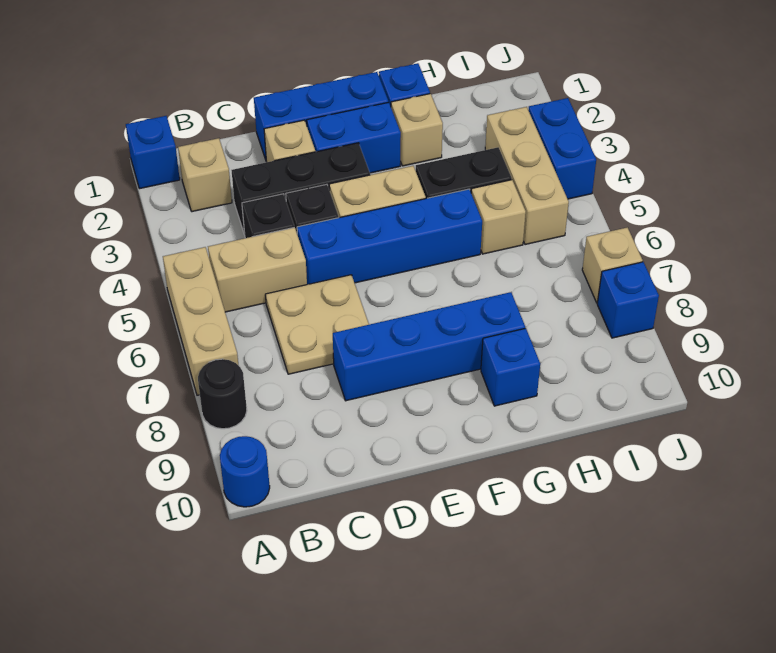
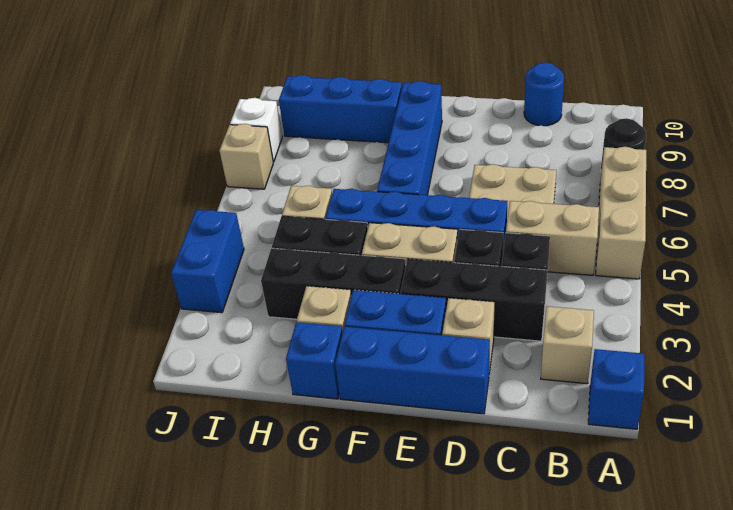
blue 1x1 round brick [220,436,270,507] -> blue 1x1 round brick moved to [524,62,564,126]
blue 1x4 brick [333,292,525,401] -> blue 1x4 brick turned to [377,81,442,195]
none -> black 1x3 brick [261,248,406,319]
blue 1x1 brick [481,328,540,406] -> blue 1x3 brick [279,75,402,143]
tan 1x3 brick [485,107,569,245] -> none
blue 1x1 brick [597,262,659,338] -> white 1x1 brick [230,98,282,162]

